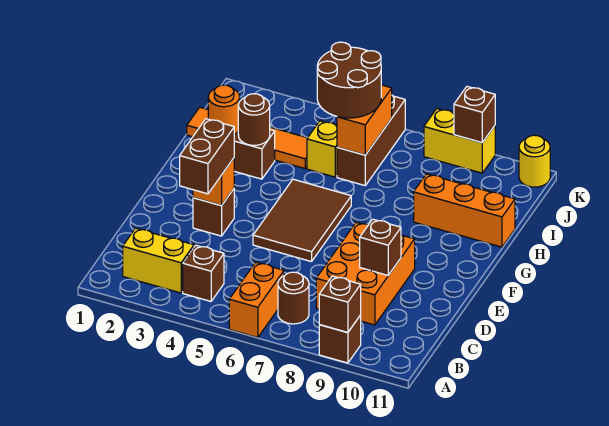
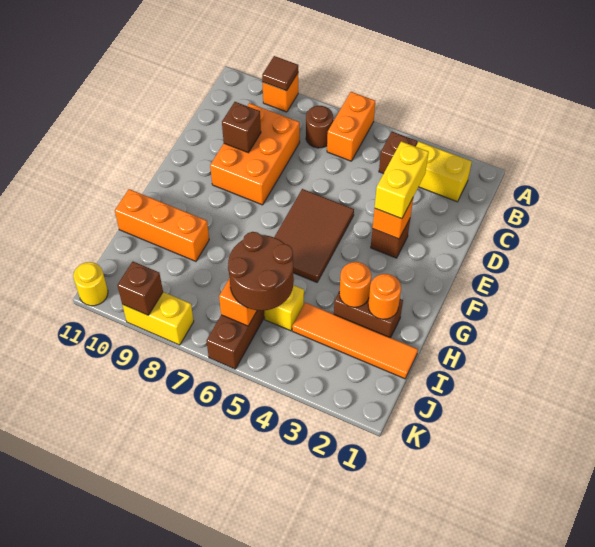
brown 1x1 brick [319,315,361,363] -> orange 1x1 brick [262,73,298,112]
brown 1x1 brick [319,276,361,333] -> brown 1x1 tile [262,56,298,91]
brown 1x2 brick [180,119,234,194] -> yellow 1x2 brick [375,141,429,219]
brown 1x1 round brick [238,94,270,145] -> orange 1x1 round brick [339,262,371,307]

